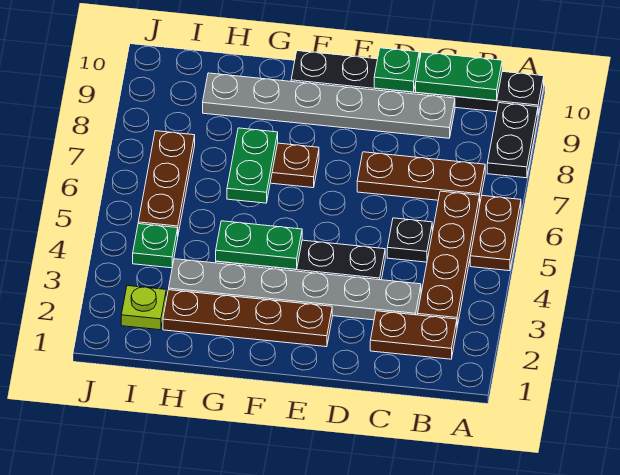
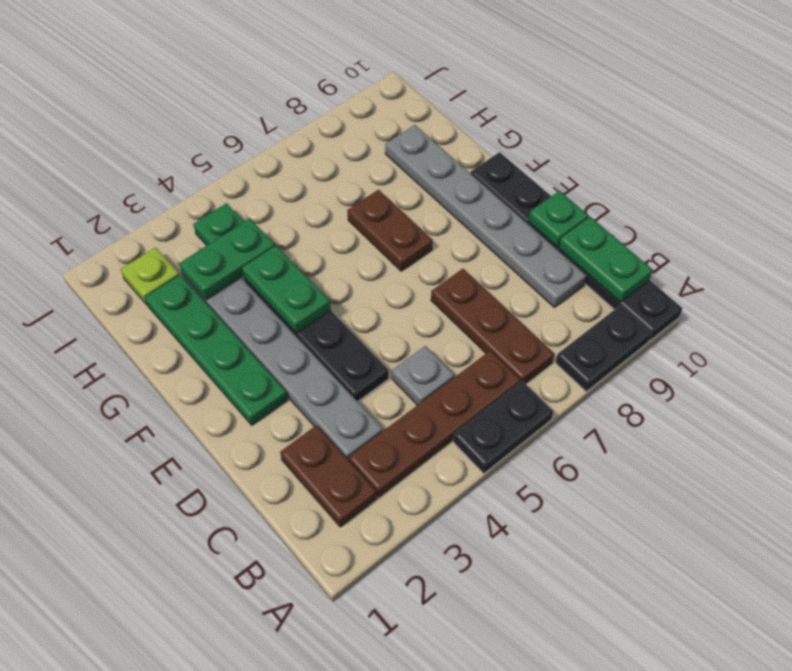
brown 1x2 plate [470,196,521,271] -> black 1x2 plate [453,381,554,474]
black 1x1 plate [387,218,432,262] -> grey 1x1 plate [392,346,455,405]
brown 1x4 plate [163,290,332,347] -> green 1x4 plate [145,275,287,425]
green 1x2 plate [227,128,278,203] -> green 1x2 plate moved to [179,219,275,300]
brown 1x3 plate [138,131,195,234] -> none

